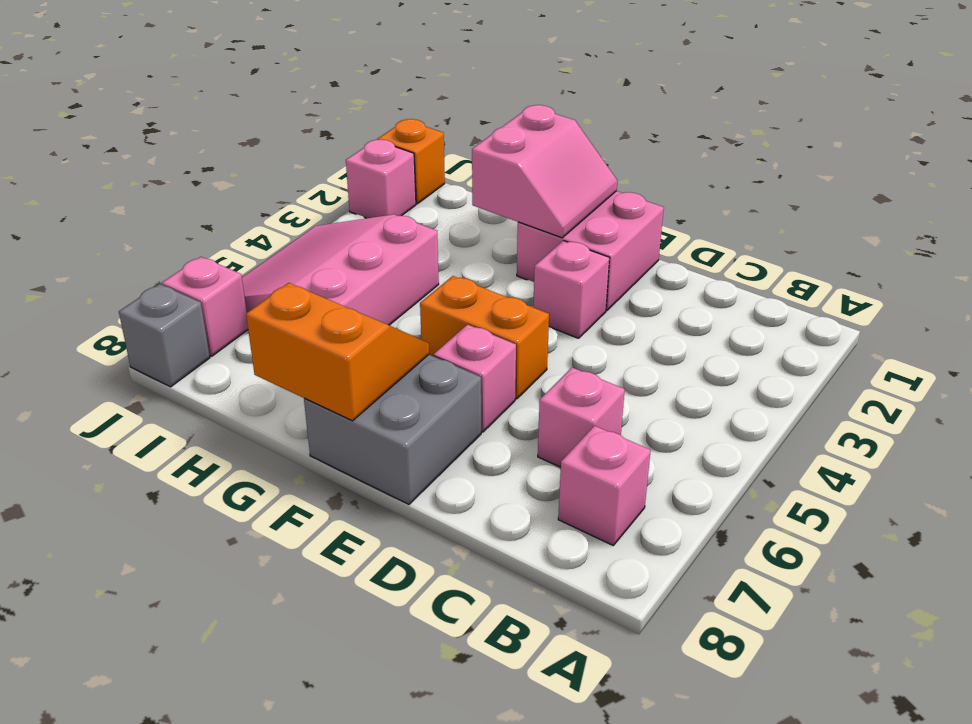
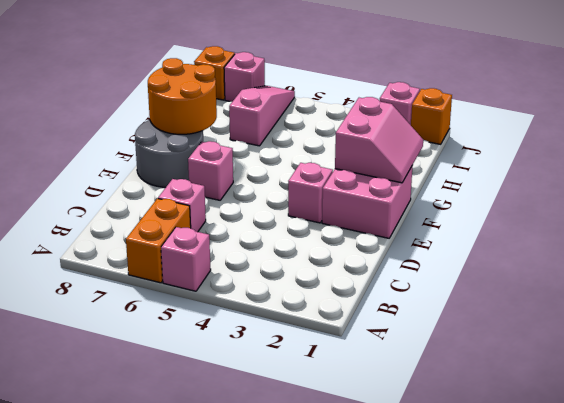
pink 1x1 brick [558,426,651,545] -> pink 1x1 brick moved to [161,227,211,291]
orange 1x2 brick [420,276,549,399] -> orange 1x2 brick moved to [126,198,191,283]
grey 2x2 brick [304,355,481,504] -> grey 2x2 round brick [135,120,203,187]
pink 2x2 slope [472,105,617,238] -> pink 2x2 slope turned to [335,97,423,183]
orange 2x2 slope [246,283,429,421] -> orange 2x2 round brick [148,58,217,134]
pink 3x3 slope [242,215,439,325] -> pink 1x3 slope [229,86,295,146]
grey 1x1 brick [119,284,210,387] -> orange 1x1 brick [194,46,235,100]

